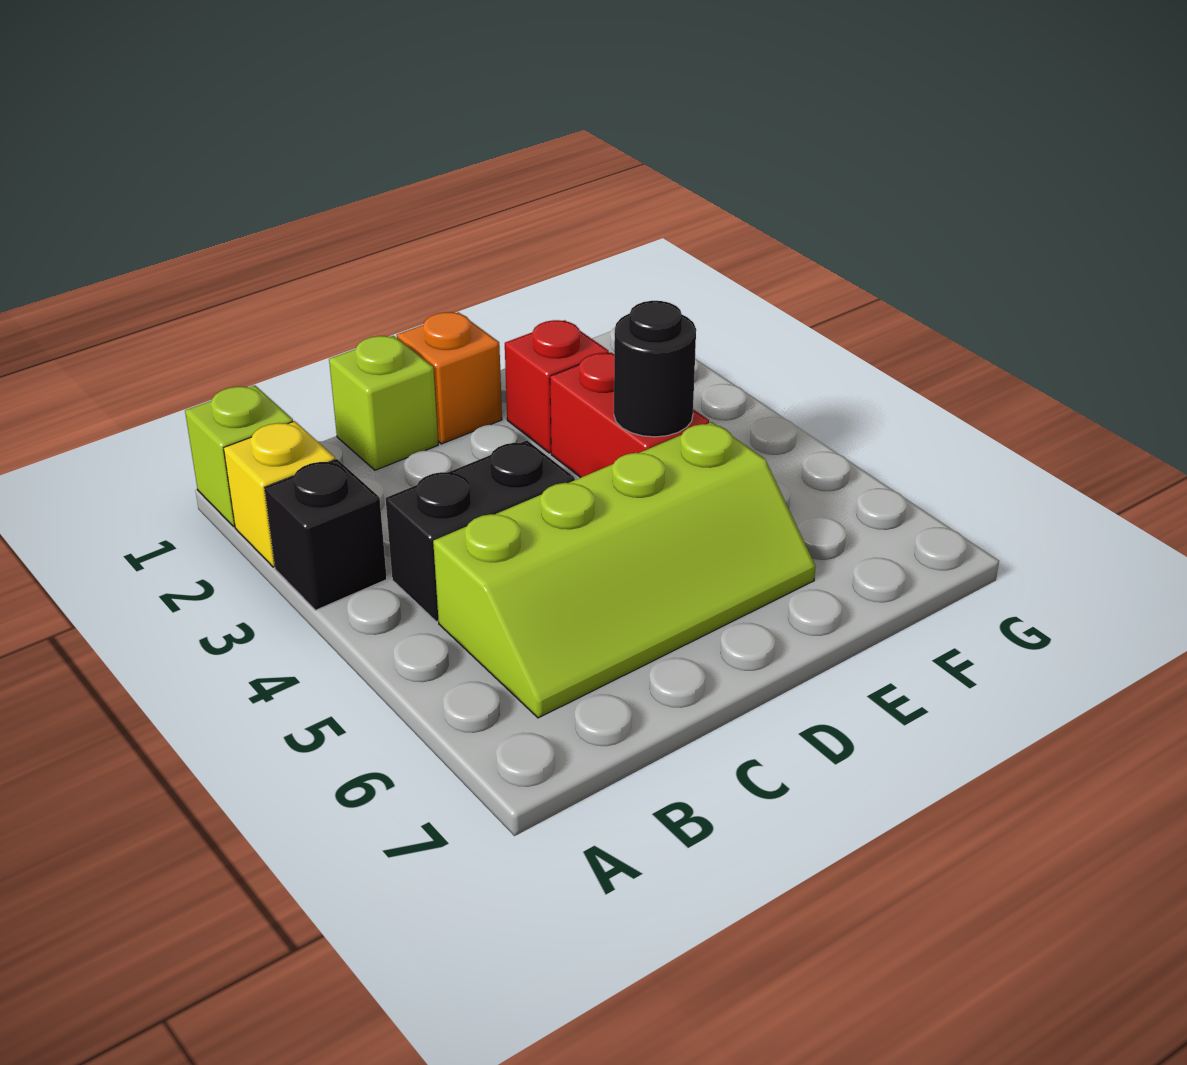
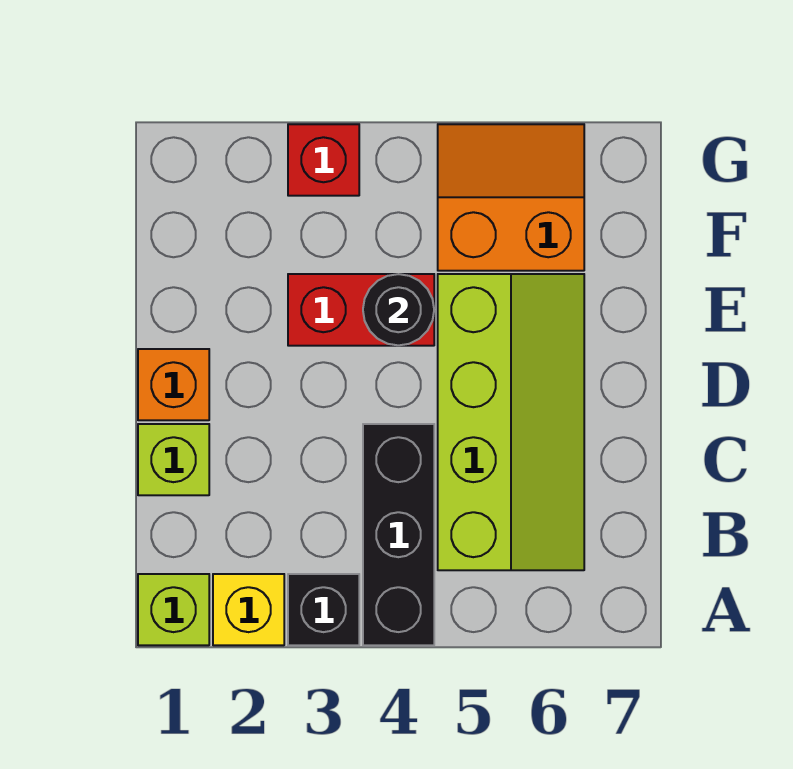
black 1x2 brick [386,440,575,622] -> black 1x3 brick [363,424,434,645]
red 1x1 brick [505,320,609,453] -> red 1x1 brick moved to [288,124,359,196]
none -> orange 2x2 slope [438,124,584,271]

